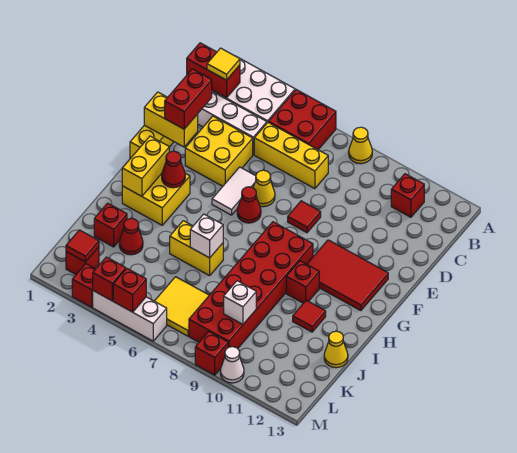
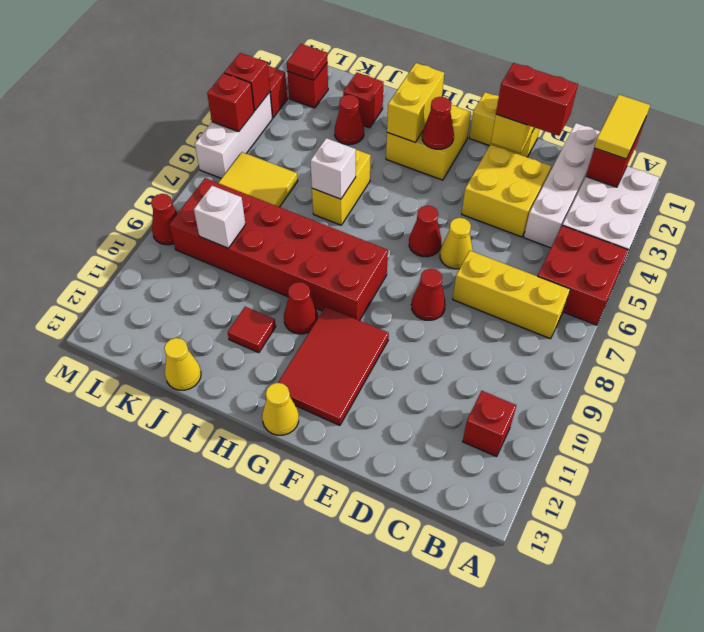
yellow 1x1 cone [349,127,372,164] -> yellow 1x1 cone moved to [262,383,299,435]
yellow 1x1 tile [207,48,240,80] -> yellow 1x2 tile [594,95,650,159]
yellow 1x3 brick [254,122,328,189] -> yellow 1x3 brick turned to [453,251,570,339]
white 1x2 tile [212,167,256,215] -> none
red 1x1 tile [288,201,321,233] -> red 1x1 cone [411,269,445,320]
yellow 1x2 brick [122,136,169,196] -> yellow 1x2 brick turned to [387,63,444,142]
red 1x1 brick [286,261,319,303] -> red 1x1 cone [284,282,318,334]
red 1x1 brick [195,332,228,375] -> red 1x1 cone [151,194,178,245]
white 1x1 cone [220,347,244,383] -> none

